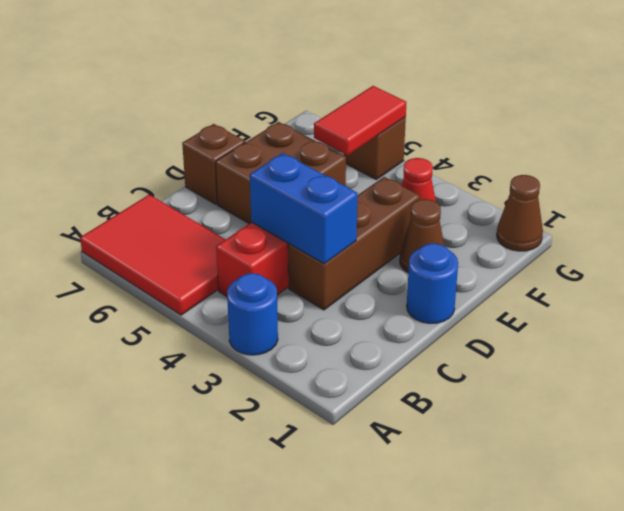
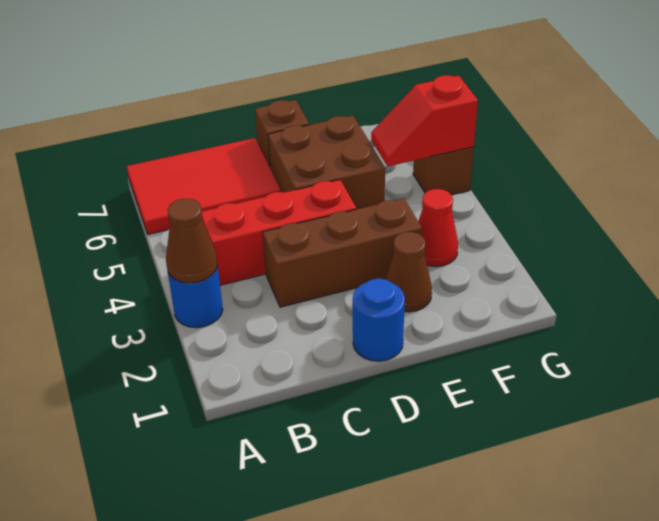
red 2x3 tile [80,195,225,315] -> red 2x3 tile turned to [127,138,281,234]
blue 1x2 brick [250,153,358,264] -> none
red 1x2 tile [314,86,406,155] -> red 1x2 slope [371,75,478,166]
brown 1x1 cone [497,175,543,251] -> brown 1x1 cone moved to [166,199,217,283]

